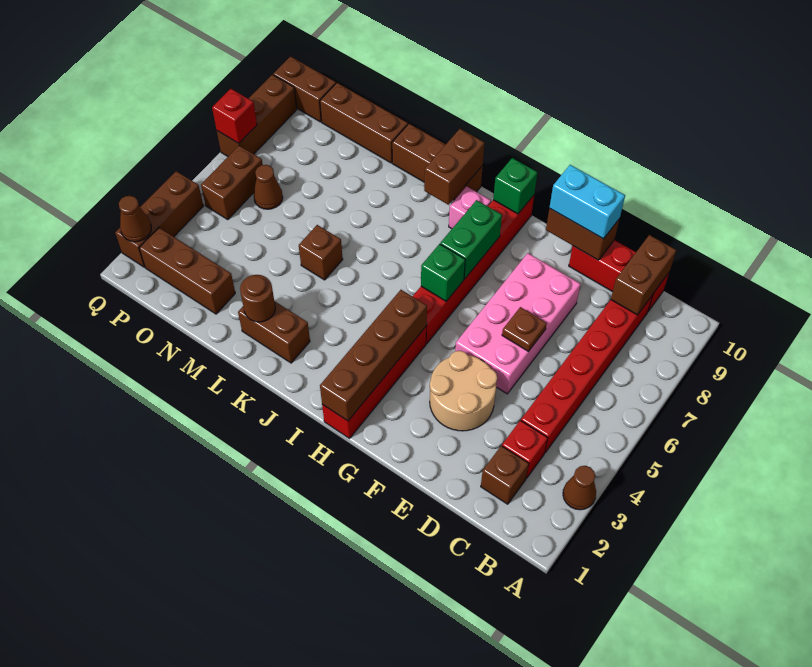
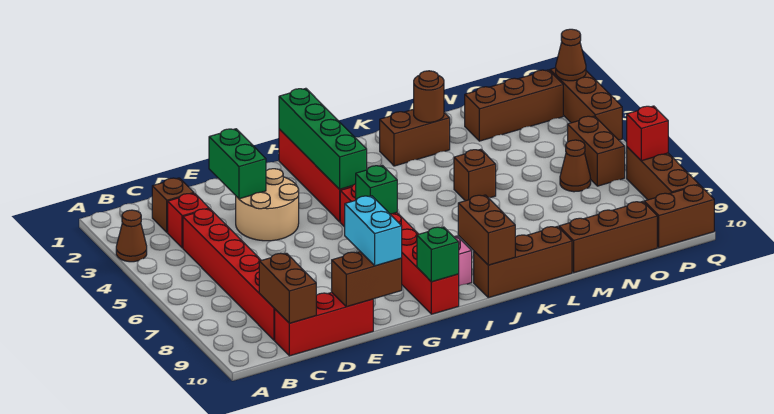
pink 2x4 brick [455,253,580,394] -> none
brown 1x1 plate [502,307,547,352] -> none
cyan 1x2 brick [549,165,625,239] -> cyan 1x2 brick turned to [345,196,402,266]
brown 1x4 brick [320,290,427,421] -> green 1x4 brick [279,88,367,189]
green 1x2 brick [440,200,502,279] -> green 1x2 brick moved to [209,129,266,199]

